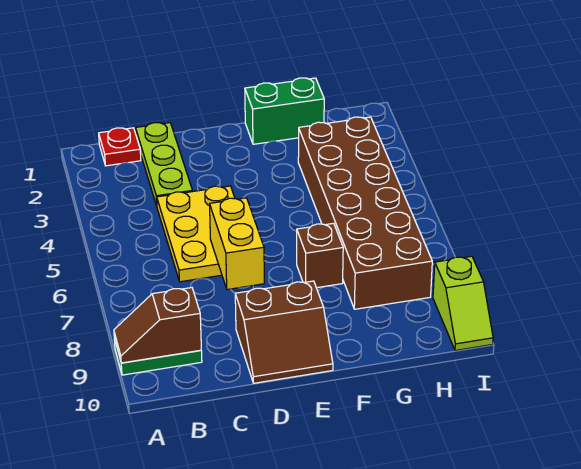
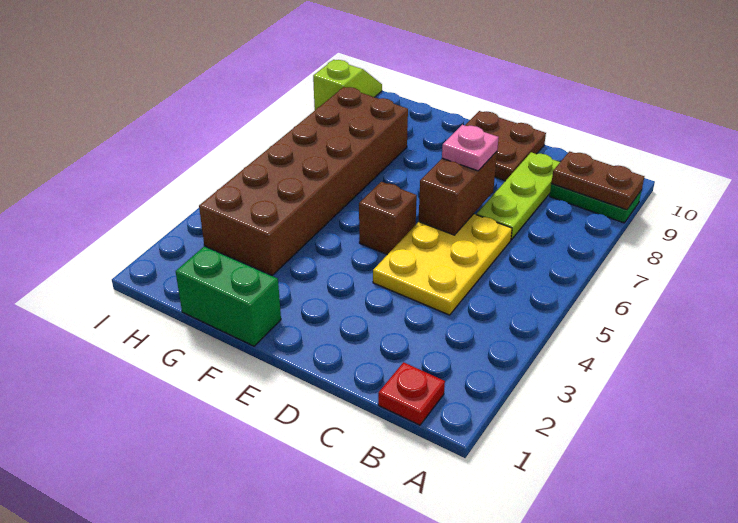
brown 1x2 slope [114,288,201,363] -> brown 1x2 plate [551,151,644,210]
lime 1x3 plate [136,123,193,206] -> lime 1x3 plate moved to [477,152,560,240]
yellow 1x2 brick [210,198,264,290] -> brown 1x2 brick [419,152,497,235]
none -> pink 1x1 plate [442,125,499,171]
brown 2x2 slope [235,281,333,383] -> brown 2x2 plate [465,111,546,181]
brown 1x1 brick [297,223,343,288] -> brown 1x1 brick moved to [359,182,417,255]

